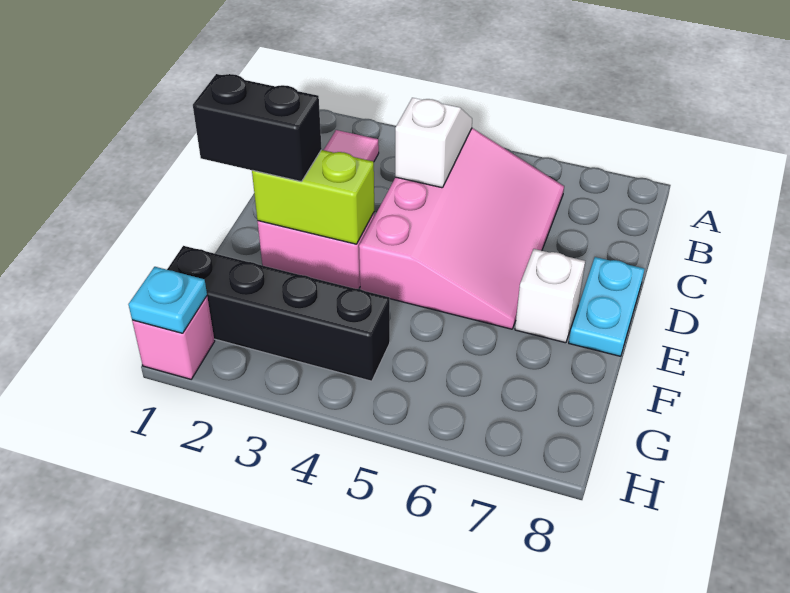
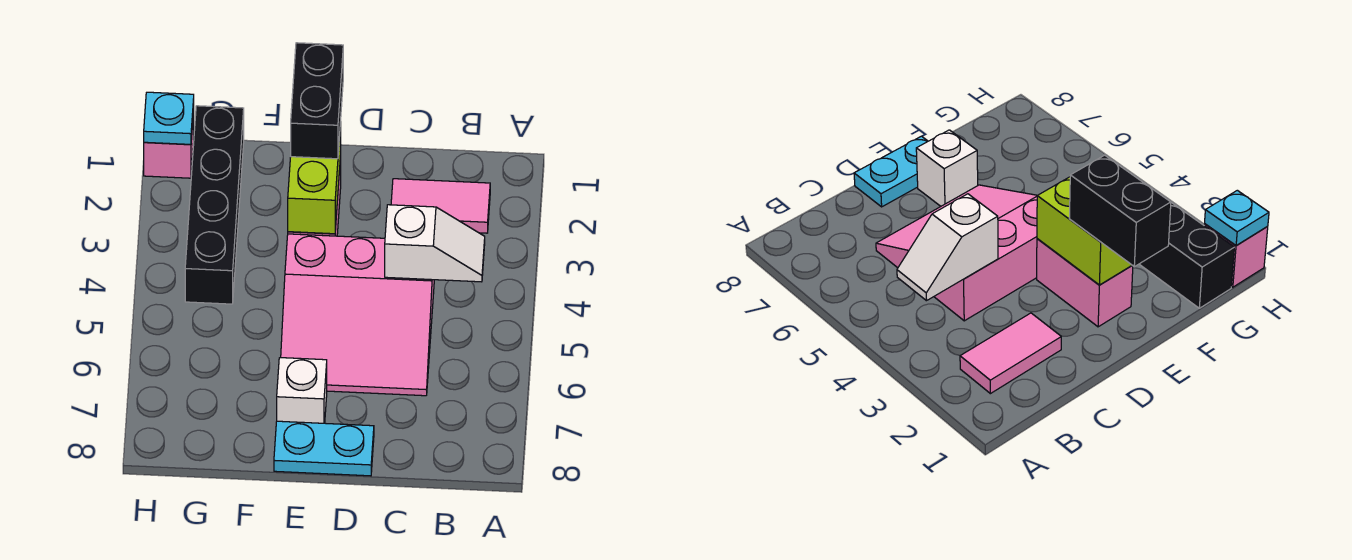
pink 3x4 slope [359,128,564,329] -> pink 3x3 slope [281,234,434,396]

